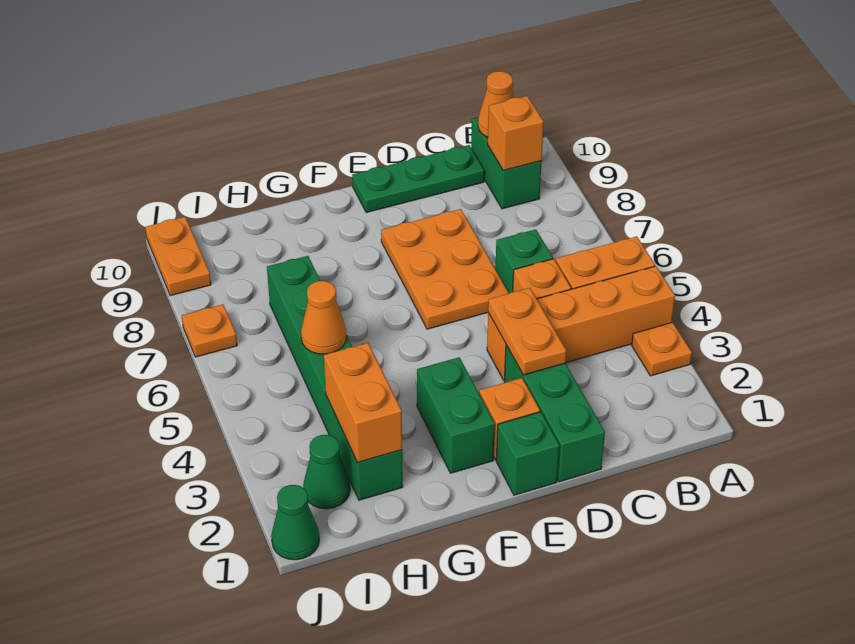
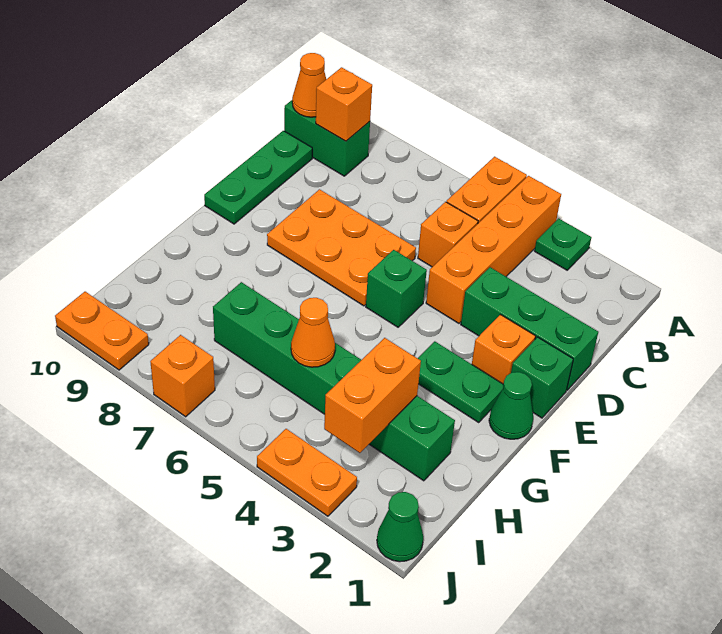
orange 1x1 plate [632,322,692,376] -> green 1x1 plate [534,218,591,270]
green 1x1 brick [495,229,553,293] -> green 1x1 brick moved to [366,250,427,327]
orange 1x2 plate [488,288,566,375] -> orange 1x2 plate moved to [257,429,357,516]
green 1x2 brick [417,357,495,473] -> green 1x2 plate [418,341,503,423]
orange 1x2 brick [324,343,402,463] -> orange 1x2 brick turned to [324,338,421,453]
green 1x1 cone [303,435,350,509] -> green 1x1 cone moved to [489,372,533,439]
orange 1x1 plate [182,304,237,357] -> orange 1x1 brick [150,335,215,417]

